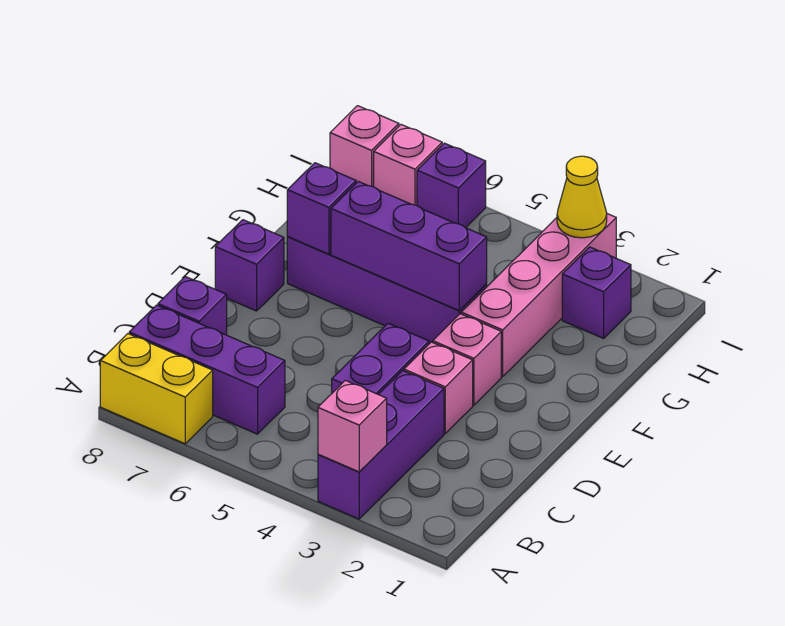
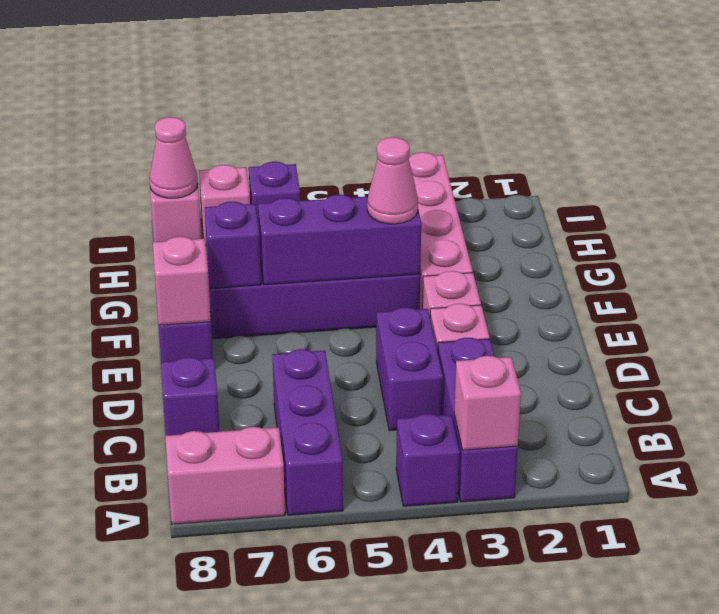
yellow 1x2 brick [100,334,213,444] -> pink 1x2 brick [165,427,285,524]
purple 1x3 brick [129,305,285,434] -> purple 1x3 brick turned to [272,349,343,515]
none -> pink 1x1 brick [153,237,211,325]
none -> pink 1x1 cone [367,137,418,224]
purple 1x1 brick [562,247,631,338] -> purple 1x1 brick moved to [396,414,460,506]
yellow 1x1 cone [557,156,607,238] -> none
none -> pink 1x1 cone [149,117,198,198]

